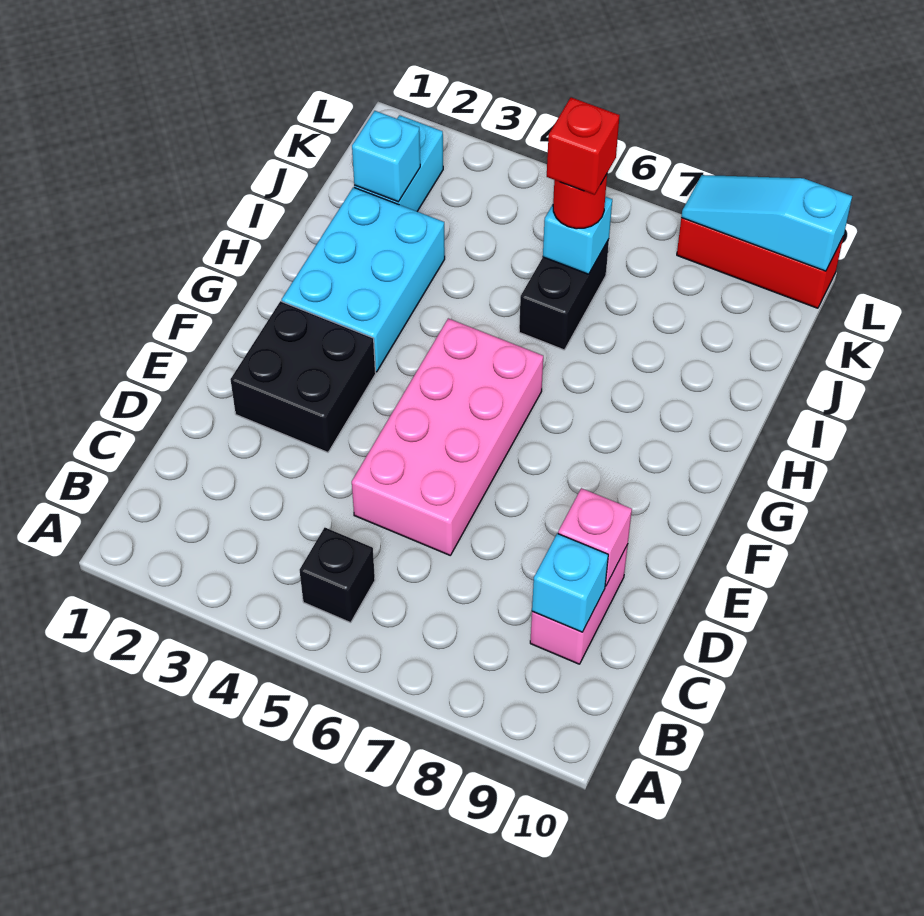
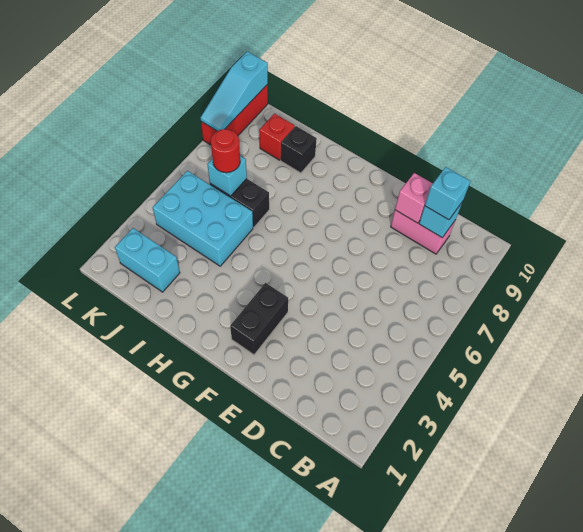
black 1x1 brick [300,528,375,623] -> black 1x1 brick moved to [281,126,317,173]
pink 2x4 brick [352,318,543,555] -> none
black 2x2 brick [231,301,376,452] -> black 1x2 brick [230,283,288,355]
cyan 2x3 brick [282,187,445,372] -> cyan 2x3 brick moved to [153,171,253,266]
cyan 1x1 brick [352,111,420,202] -> cyan 1x1 brick moved to [425,167,470,220]
red 1x1 brick [547,97,620,195] -> red 1x1 brick moved to [259,114,295,160]

